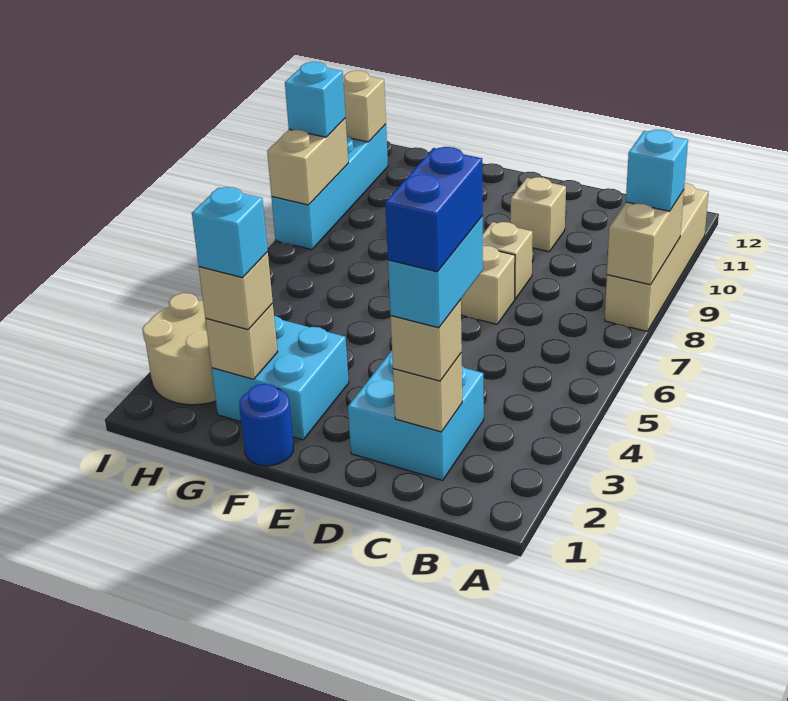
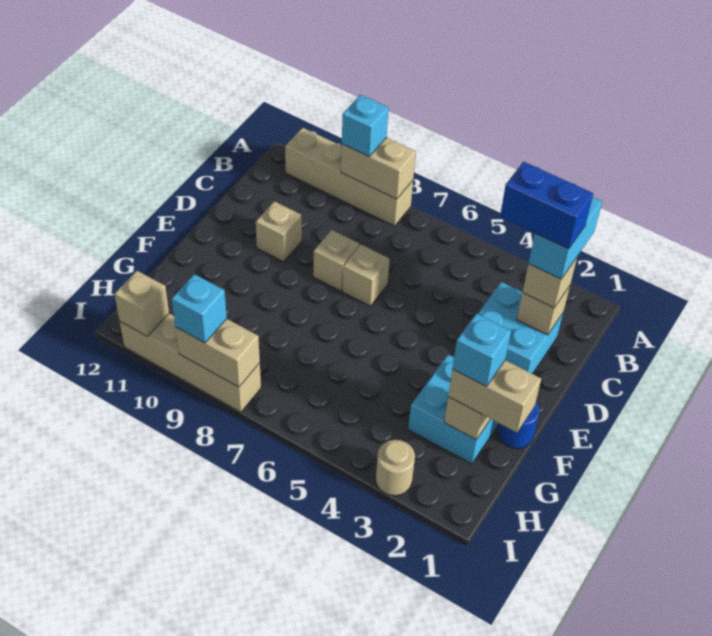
cyan 1x2 brick [388,216,483,328] -> cyan 1x2 brick turned to [529,197,602,279]
tan 1x1 brick [199,252,273,330] -> tan 1x2 brick [448,360,541,432]
tan 2x2 round brick [142,293,216,405] -> tan 1x1 round brick [376,440,415,496]
cyan 1x4 brick [272,124,388,250] -> tan 1x4 brick [120,314,261,412]

